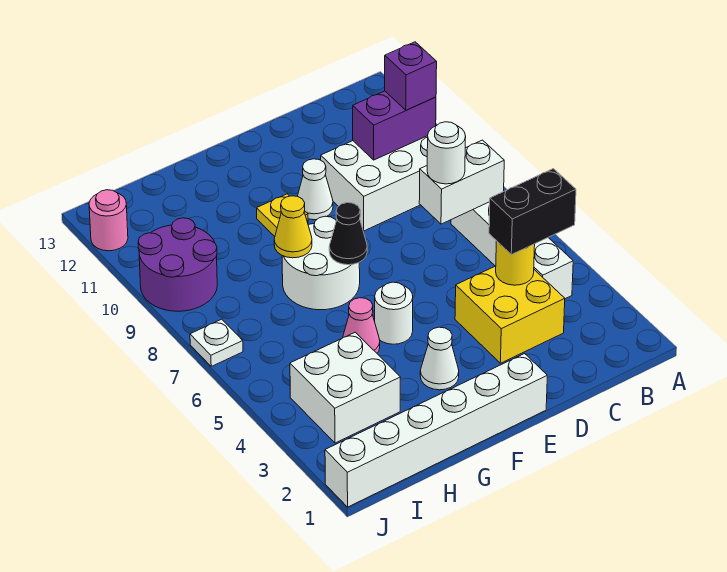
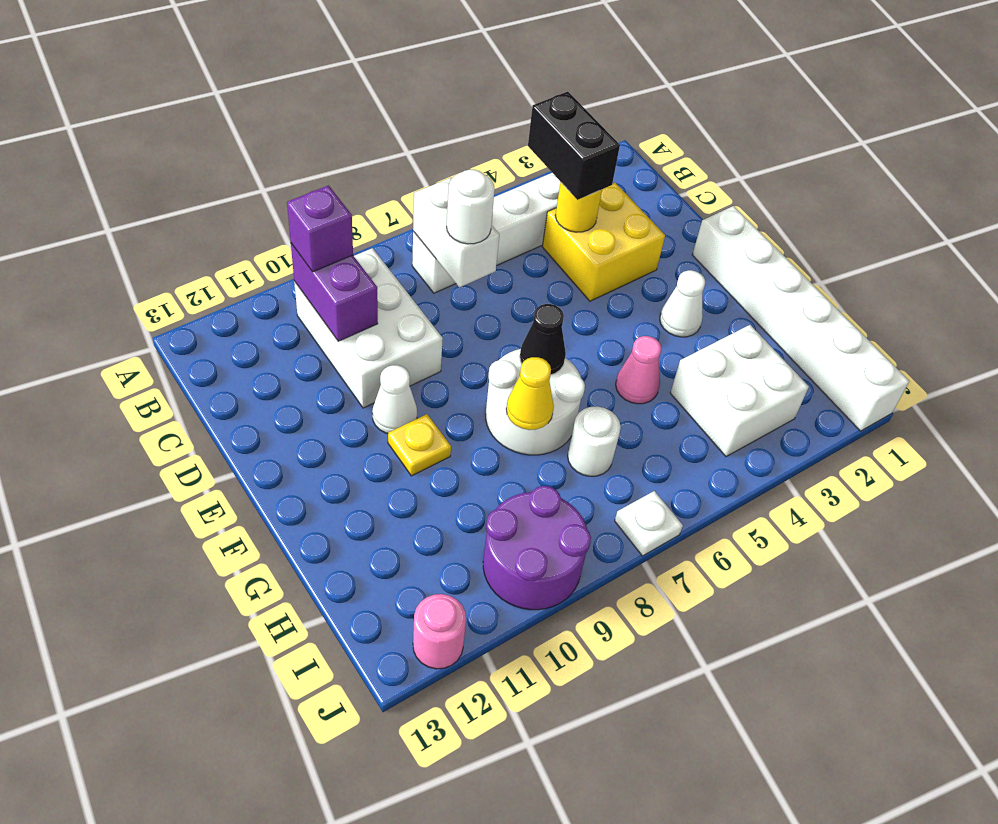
white 1x1 round brick [375,282,413,344] -> white 1x1 round brick moved to [568,407,621,476]

